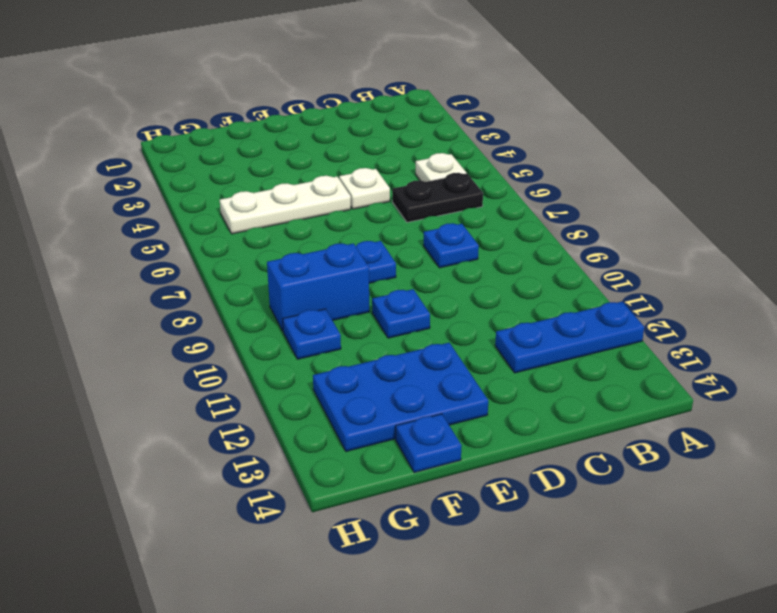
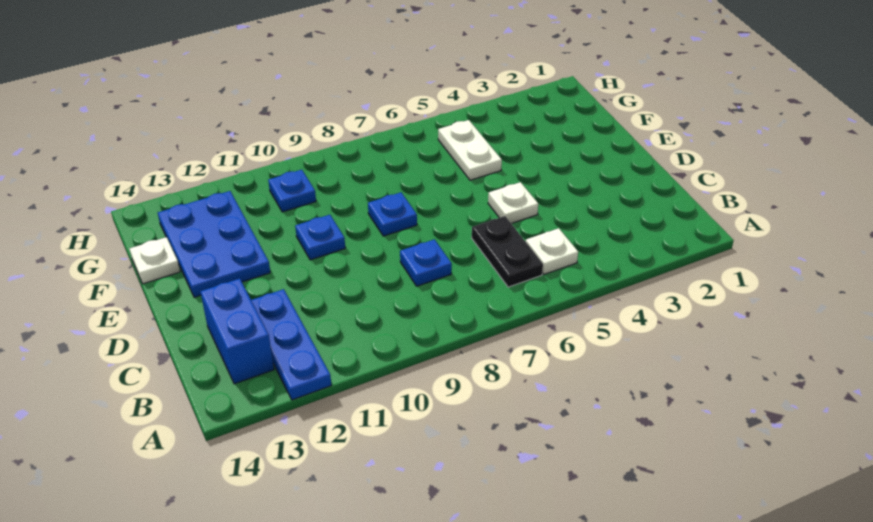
white 1x3 plate [220,176,351,234] -> white 1x2 plate [438,120,502,180]
blue 1x2 brick [267,243,369,331] -> blue 1x2 brick moved to [200,278,274,384]
blue 1x1 plate [396,414,462,473] -> white 1x1 plate [130,237,180,284]

